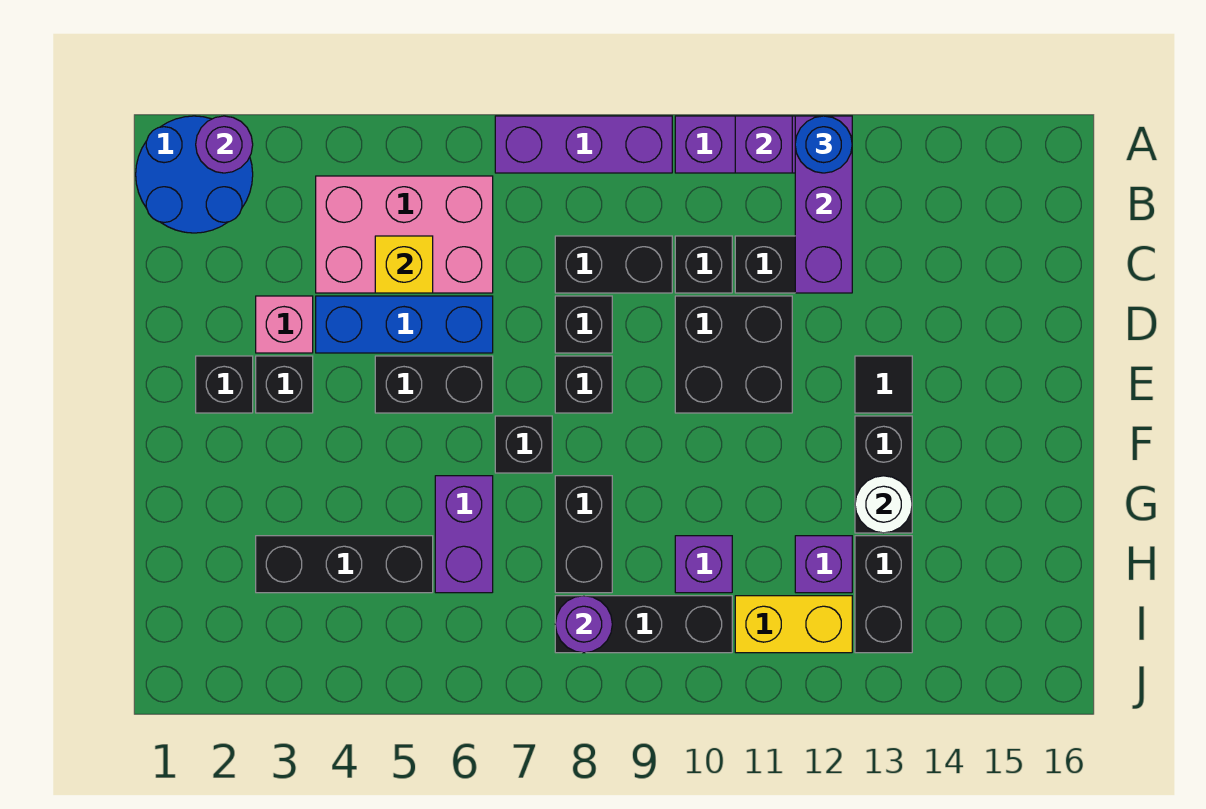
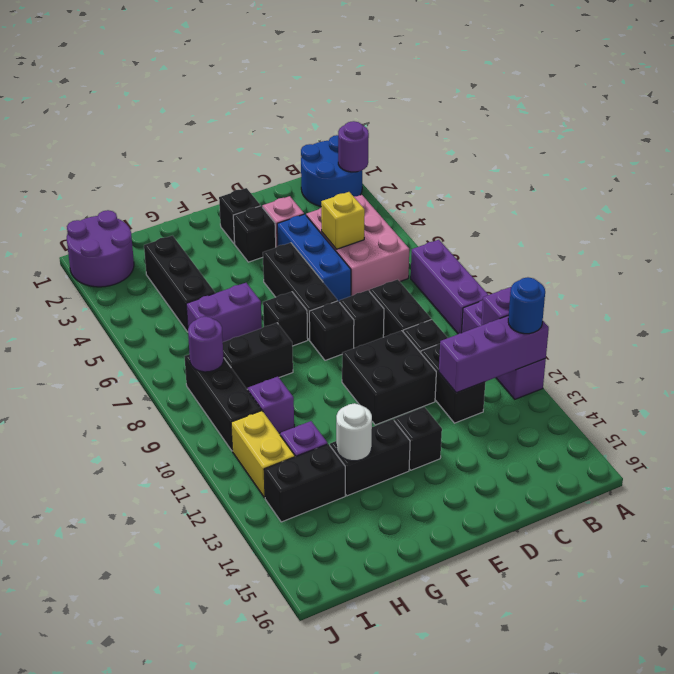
black 1x2 brick [375,356,493,413] -> black 1x3 brick [263,243,337,340]
black 1x1 tile [855,356,912,413] -> black 1x1 brick [394,407,442,470]
none -> purple 2x2 round brick [67,210,134,287]

